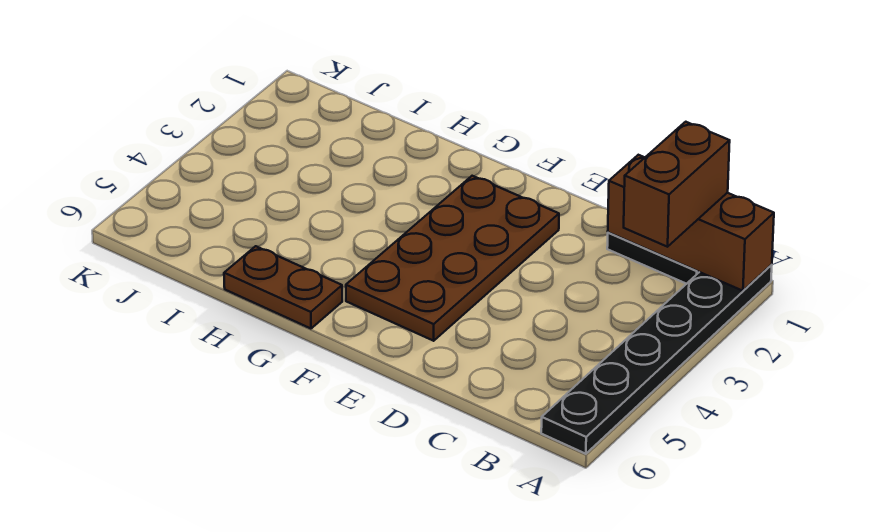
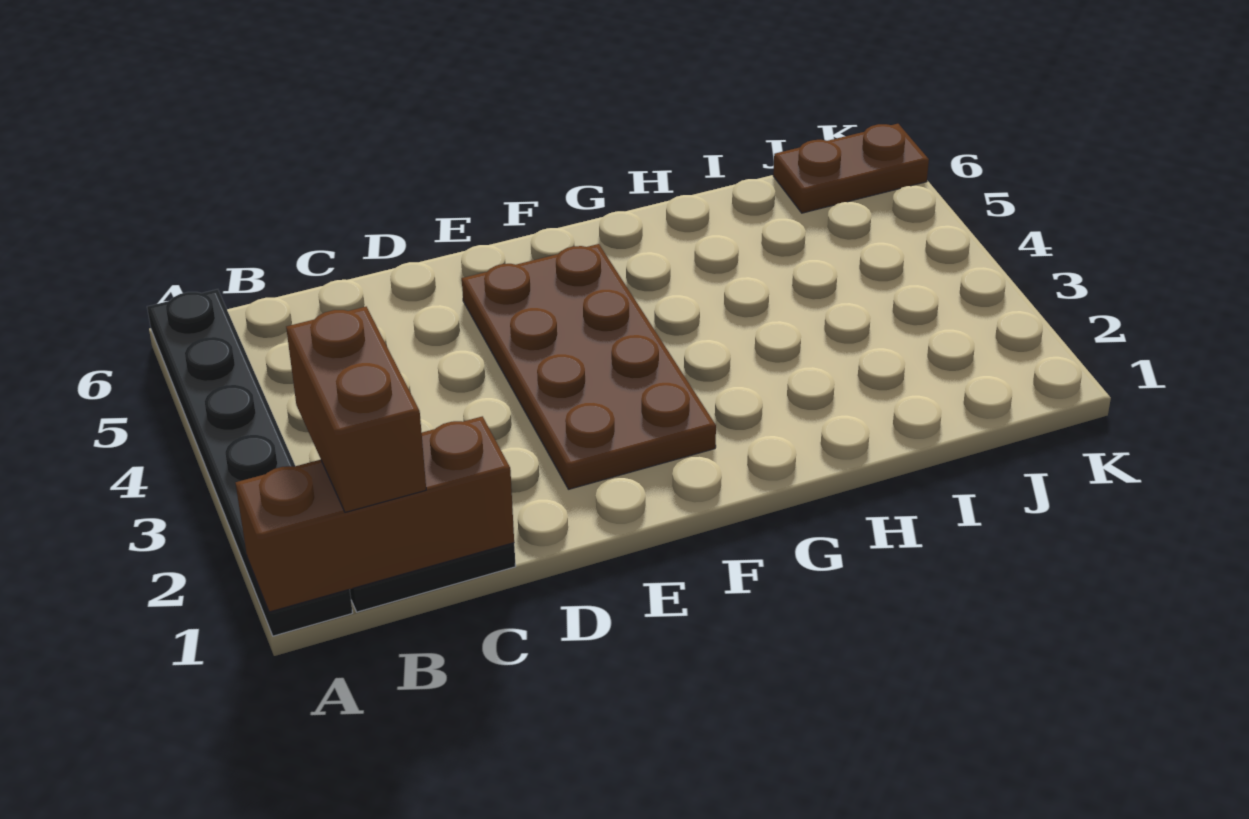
brown 1x2 plate [224,246,342,329] -> brown 1x2 plate moved to [773,124,929,213]

